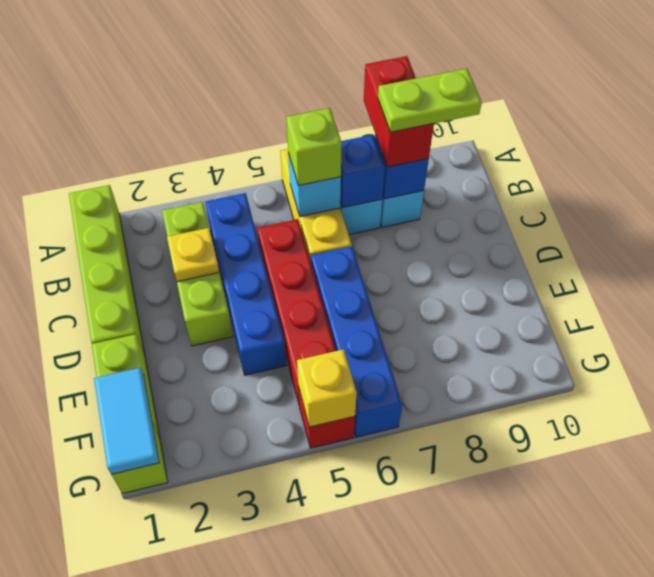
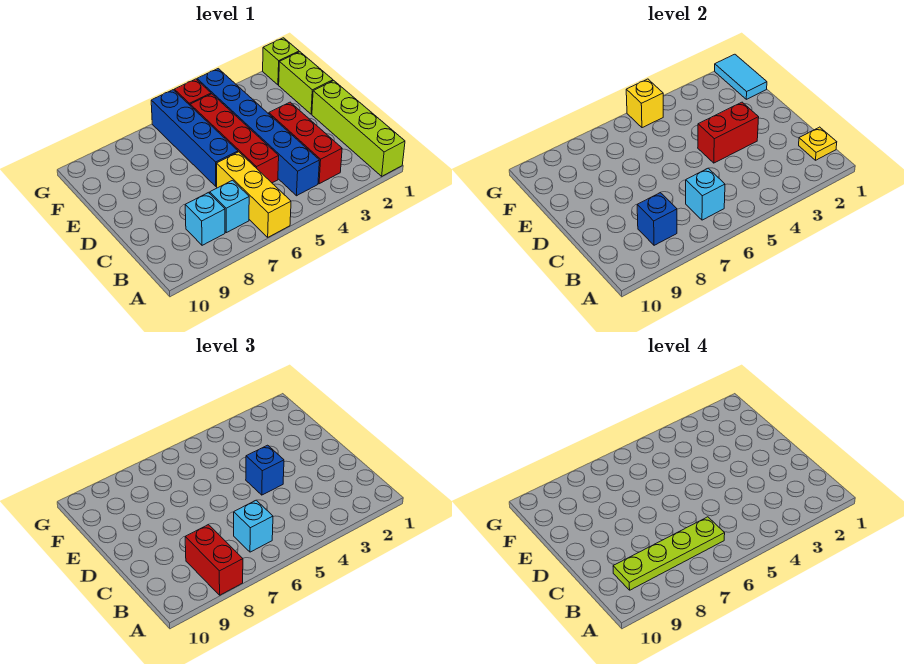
lime 1x3 brick [162,202,233,346] -> red 1x3 brick [269,102,342,184]
blue 1x4 brick [205,193,287,375] -> blue 1x6 brick [197,69,319,196]
lime 1x1 brick [286,108,342,186] -> cyan 1x1 brick [234,500,273,552]
blue 1x1 brick [340,135,385,208] -> blue 1x1 brick moved to [246,445,284,495]
lime 1x2 plate [378,69,482,132] -> lime 1x4 plate [613,517,725,590]
yellow 1x1 plate [167,228,219,282] -> yellow 1x1 plate moved to [799,127,837,160]
none -> red 1x2 brick [698,102,759,163]

